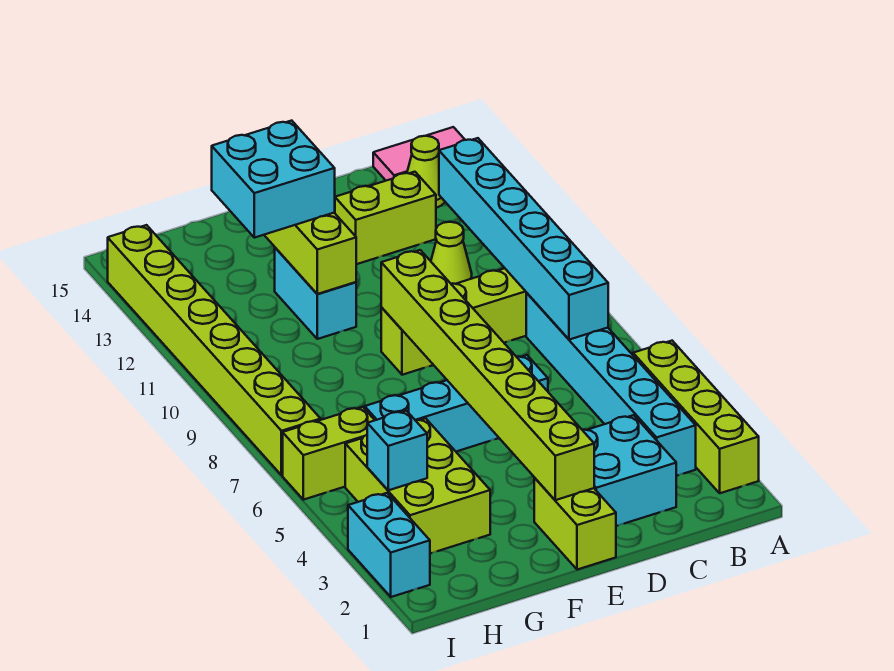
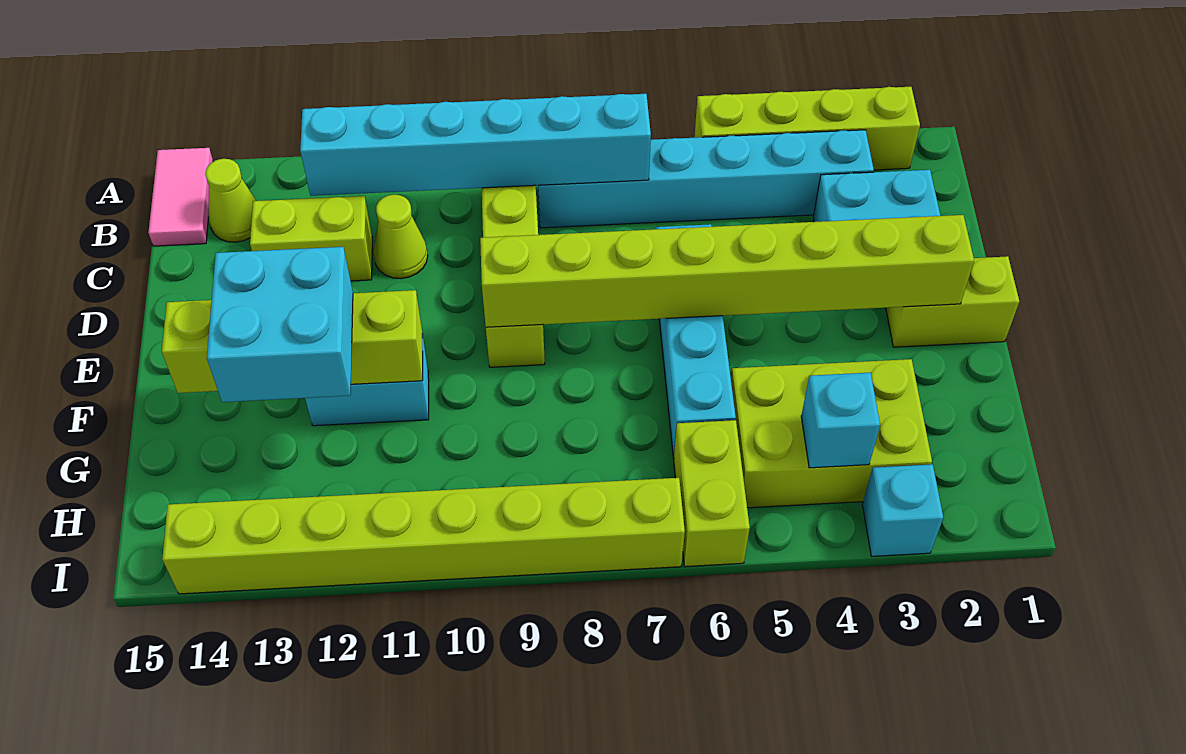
lime 1x2 brick [335,172,436,264] -> lime 1x2 brick turned to [250,196,372,281]
cyan 1x2 brick [348,493,430,597] -> cyan 1x1 brick [862,464,943,556]

